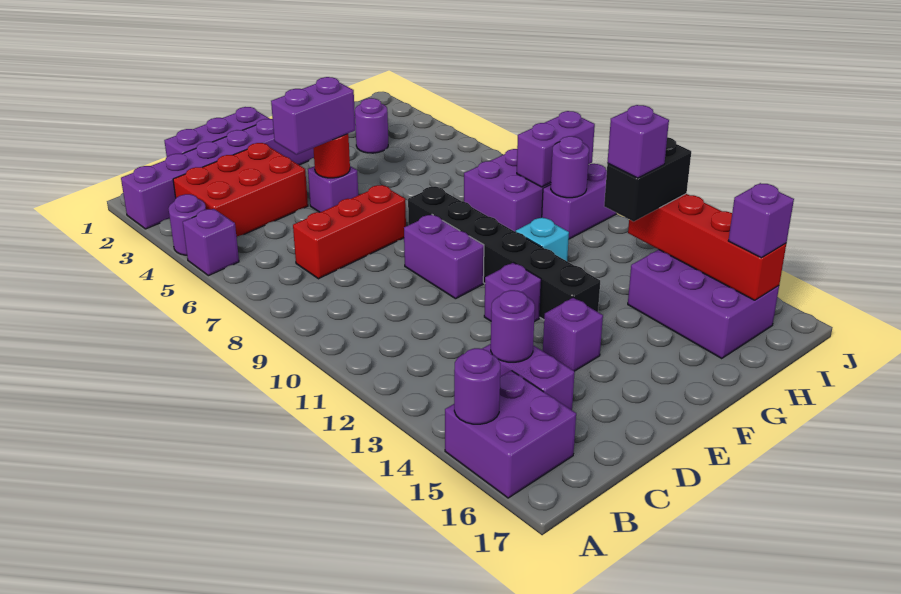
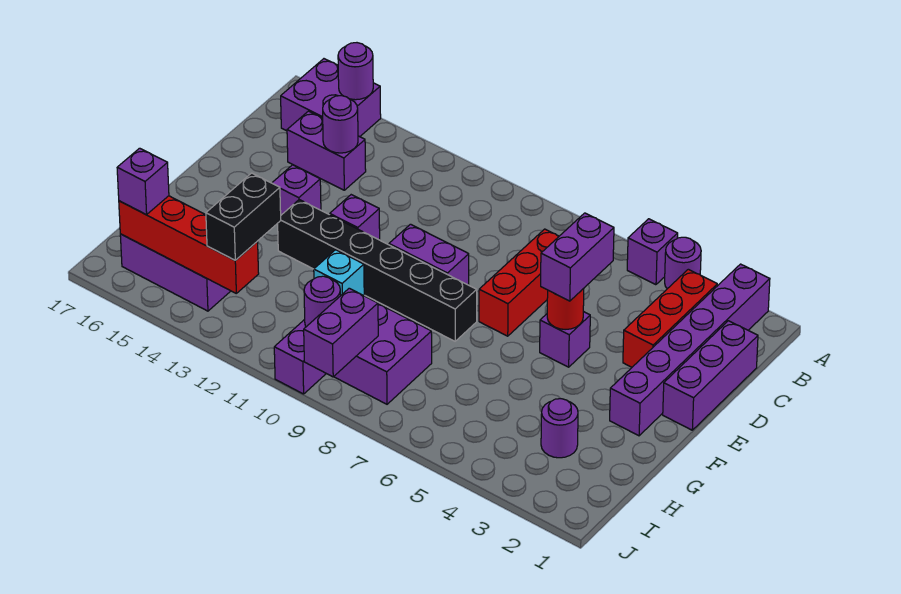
red 2x3 brick [173,143,308,237] -> red 1x3 brick [623,269,717,367]
purple 1x1 brick [607,105,669,178] -> none

